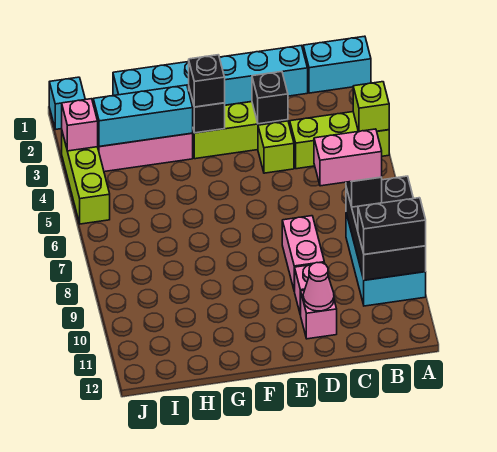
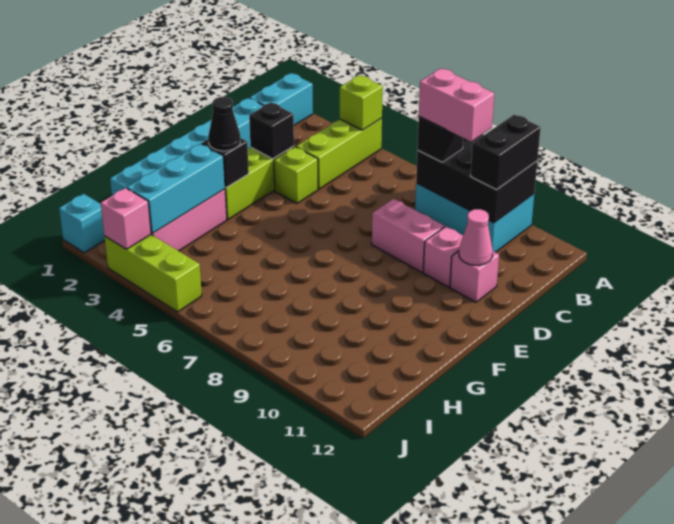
pink 1x2 brick [314,129,382,186] -> pink 1x2 brick turned to [419,68,494,141]
black 1x1 brick [189,55,225,107] -> black 1x1 cone [208,97,240,151]

